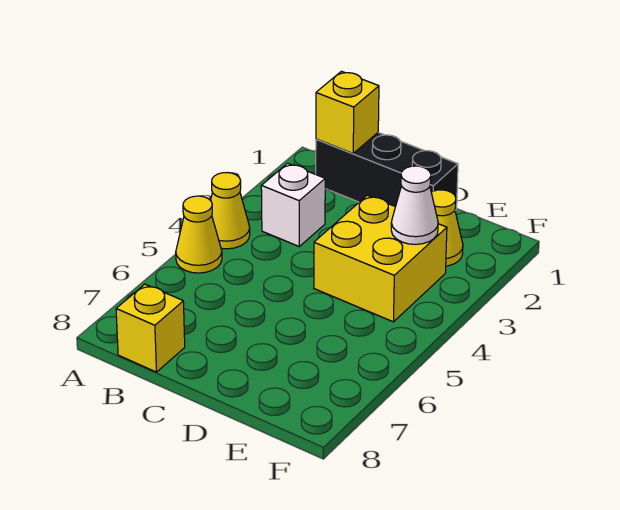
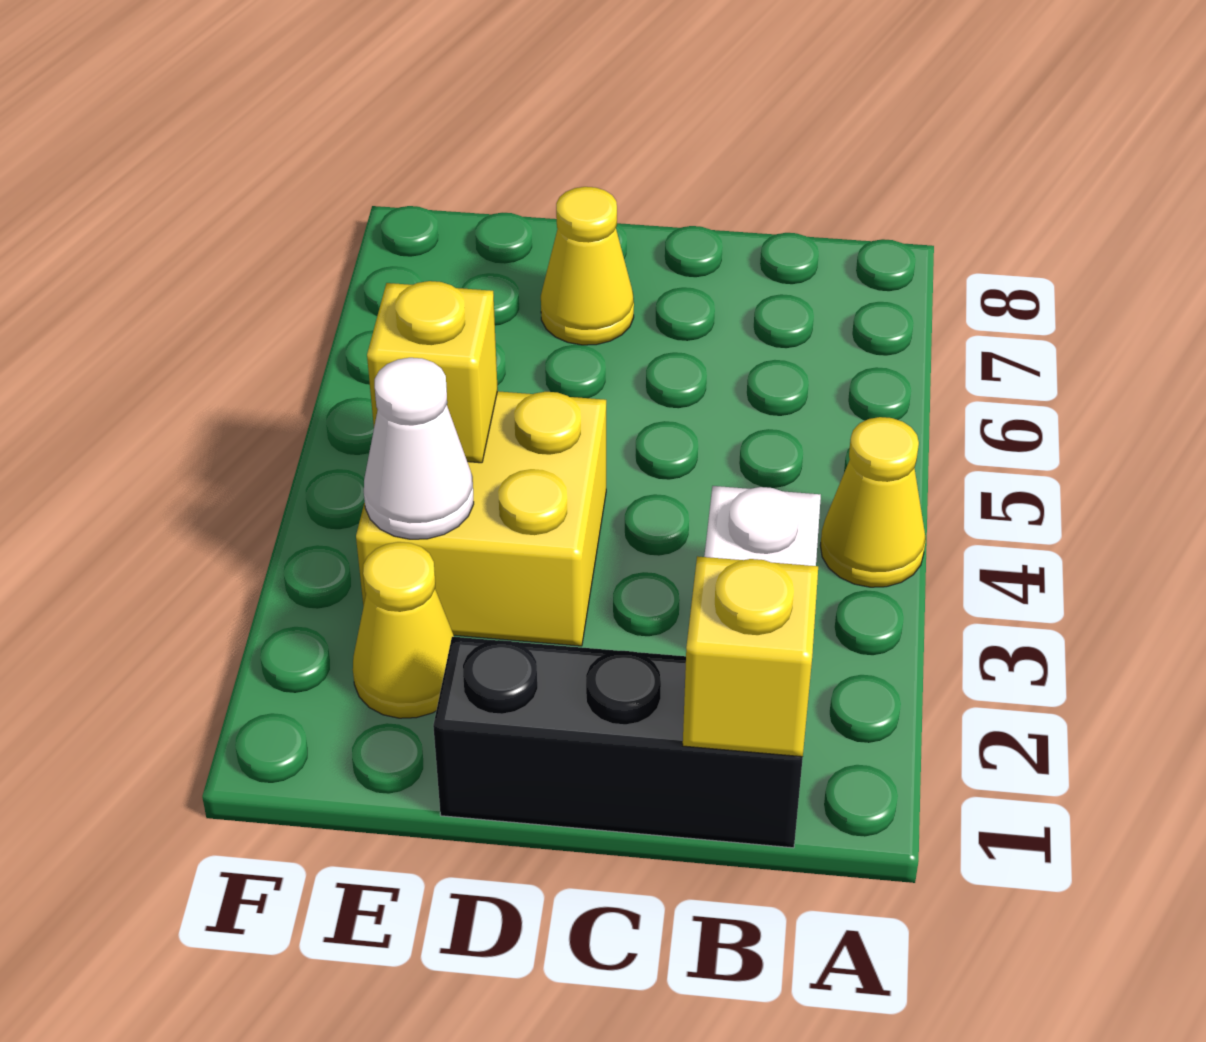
yellow 1x1 cone [176,196,222,273] -> yellow 1x1 cone moved to [541,187,634,345]
yellow 1x1 brick [116,284,185,372] -> yellow 1x1 brick moved to [367,281,498,463]

